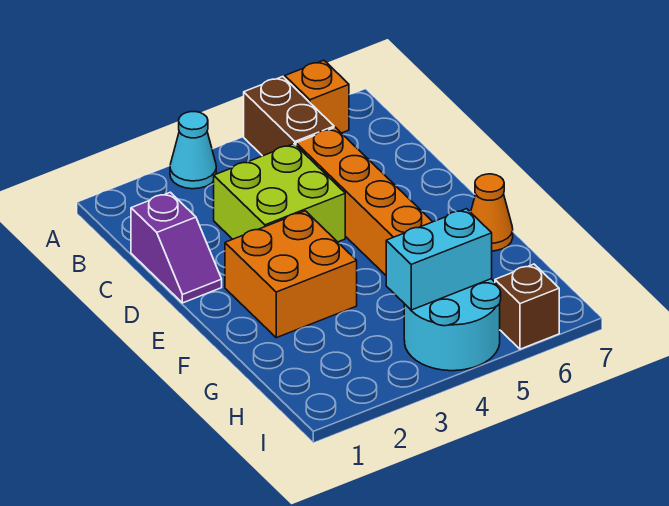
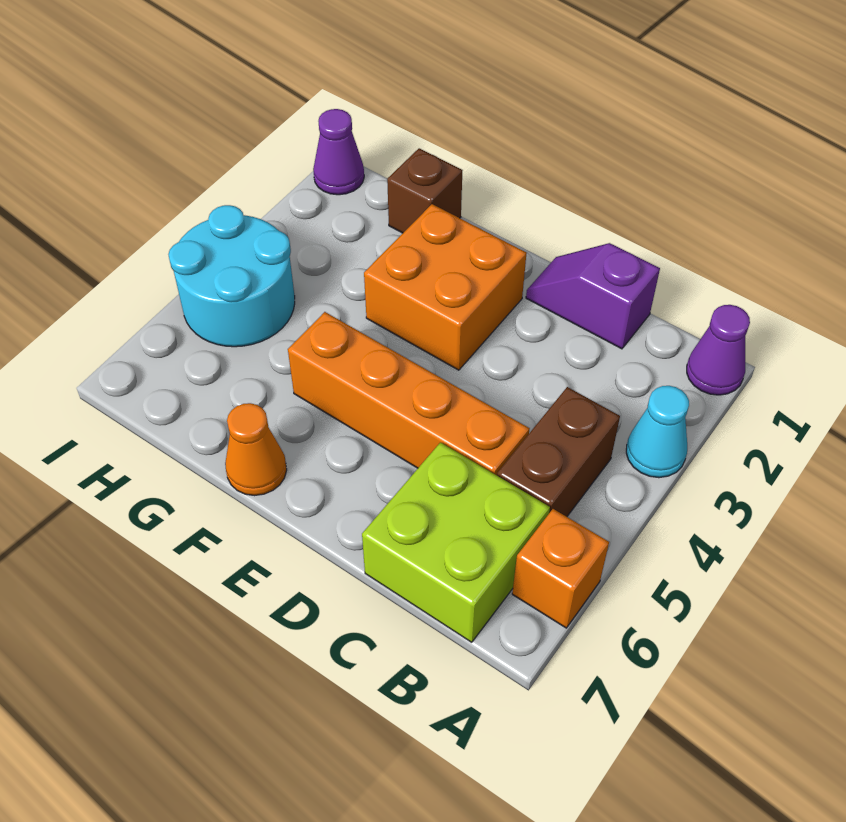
none -> purple 1x1 cone [687,305,750,395]
brown 1x2 brick [244,77,334,156] -> brown 1x2 brick turned to [497,387,620,517]
lime 2x2 brick [214,144,345,242] -> lime 2x2 brick moved to [362,443,550,642]
cyan 1x2 brick [386,209,492,310] -> none
none -> purple 1x1 cone [313,109,364,195]
brown 1x1 brick [495,264,559,349] -> brown 1x1 brick moved to [387,148,463,233]

